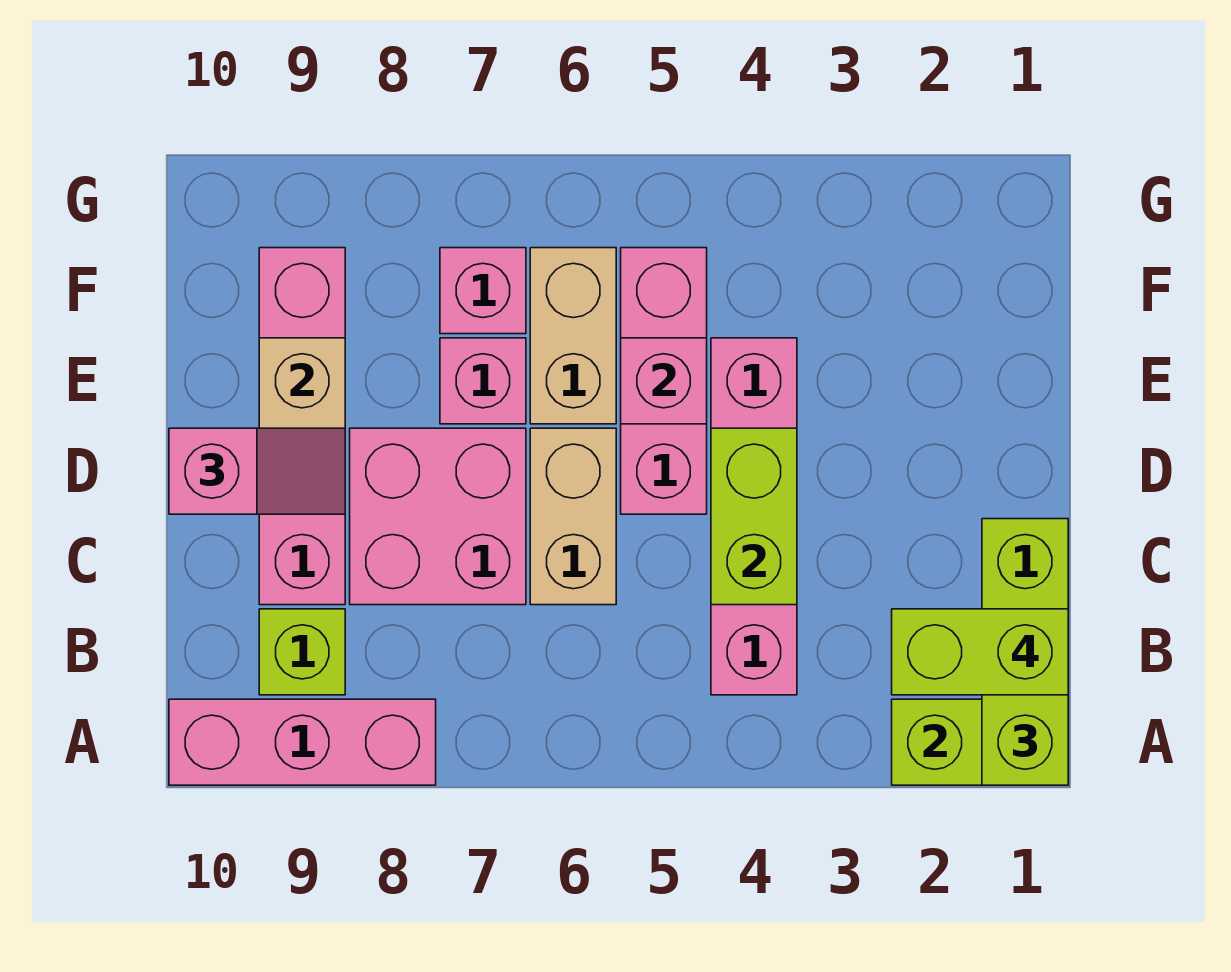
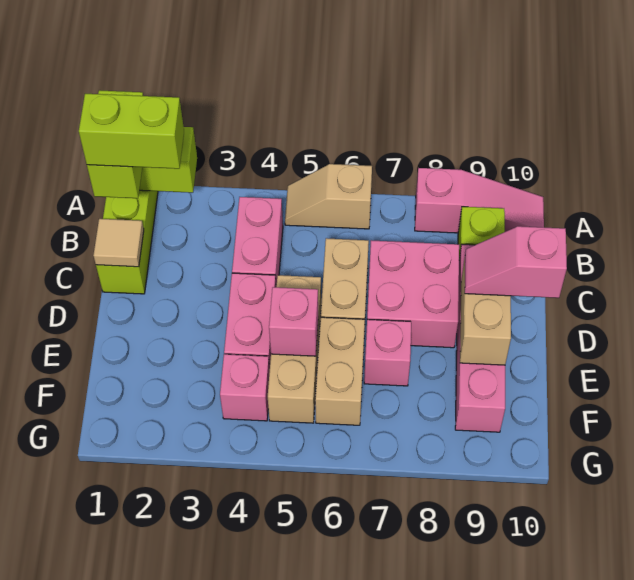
none -> tan 1x2 slope [285,164,372,229]
pink 1x3 brick [169,699,436,785] -> pink 1x3 slope [415,168,544,233]
none -> tan 1x1 tile [93,219,144,267]
lime 1x2 brick [711,428,797,605] -> none
pink 1x3 brick [621,248,707,514] -> tan 1x3 brick [268,275,321,423]
pink 1x1 brick [440,248,526,334] -> pink 1x1 brick moved to [220,354,270,421]

